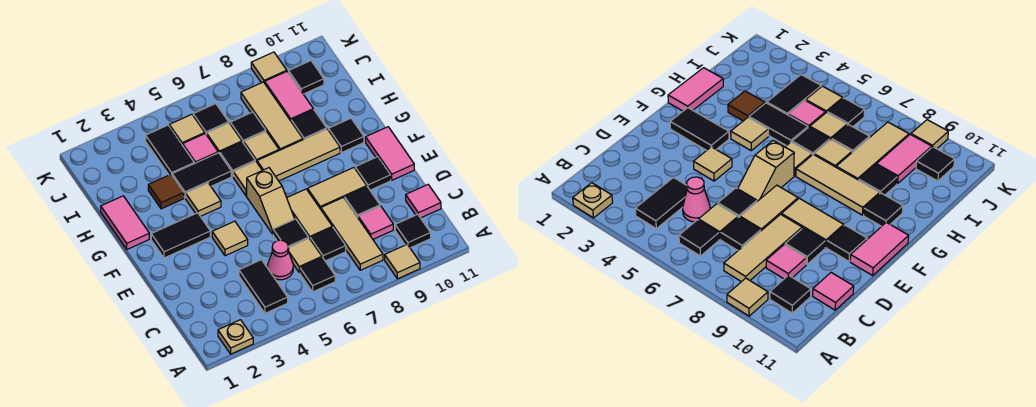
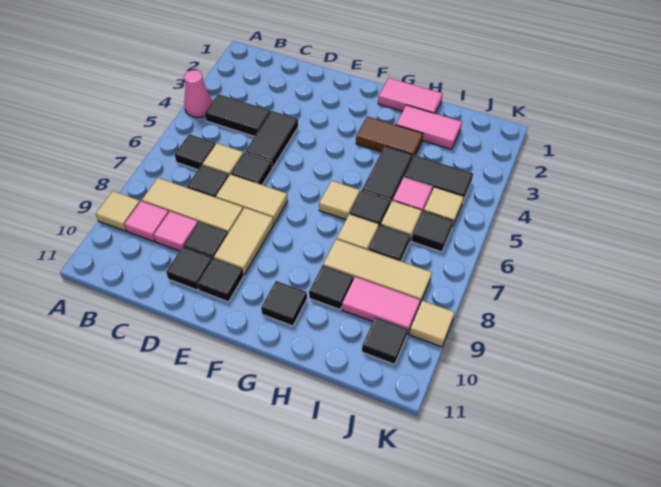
tan 1x1 plate [218,320,253,354] -> none
black 1x1 tile [395,214,431,248] -> black 1x1 tile moved to [166,247,212,290]
pink 1x1 cone [268,240,293,280] -> pink 1x1 cone moved to [184,70,212,117]
pink 1x1 tile [406,185,441,218] -> pink 1x1 tile moved to [124,201,169,241]
tan 1x1 tile [212,221,248,256] -> none
tan 1x2 slope [247,168,294,234] -> none
pink 1x2 tile [366,127,414,180] -> pink 1x2 tile moved to [396,105,462,149]
black 1x2 tile [151,213,210,258] -> black 1x2 tile moved to [245,111,298,168]
tan 1x1 tile [186,183,221,216] -> none
tan 1x3 tile [257,129,340,181] -> none
brown 1x1 tile [148,174,184,209] -> brown 1x2 tile [356,116,423,158]

